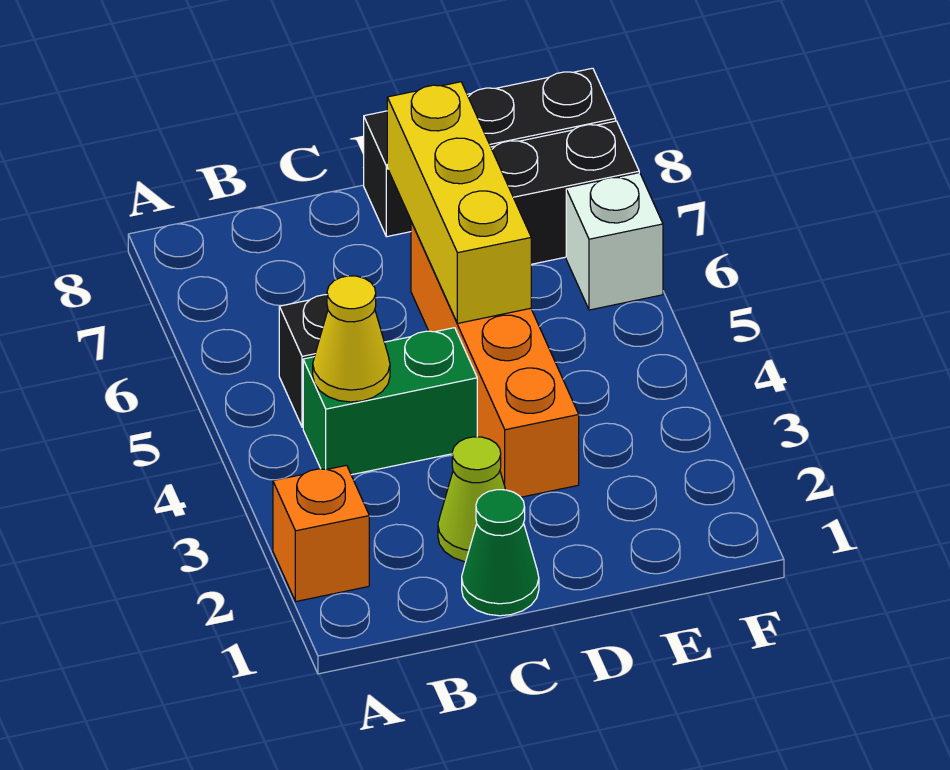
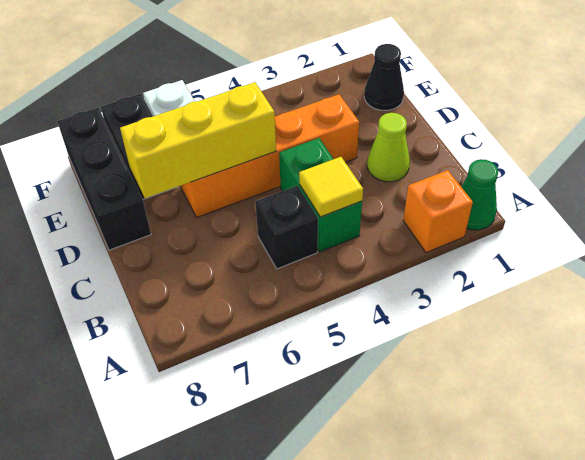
yellow 1x1 cone [313,276,390,402] -> yellow 1x1 tile [299,157,363,217]
green 1x1 cone [462,490,539,616] -> green 1x1 cone moved to [461,159,498,230]
none -> black 1x1 cone [364,44,404,110]

